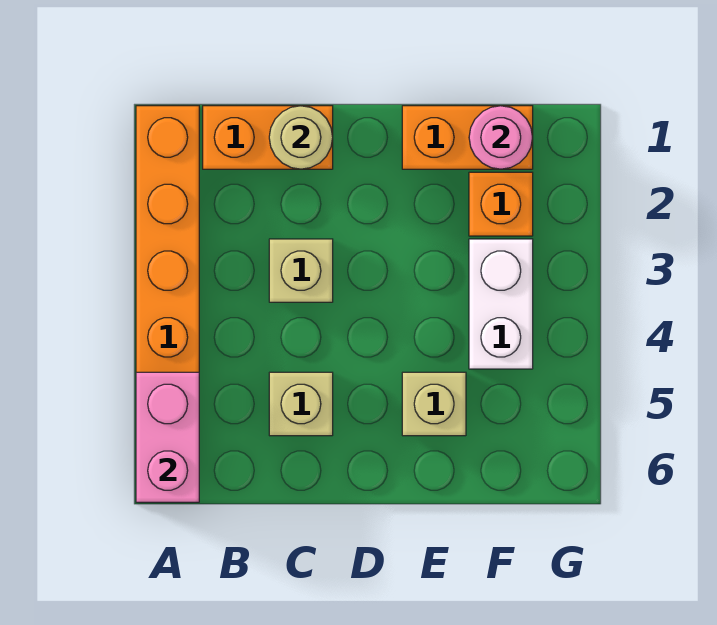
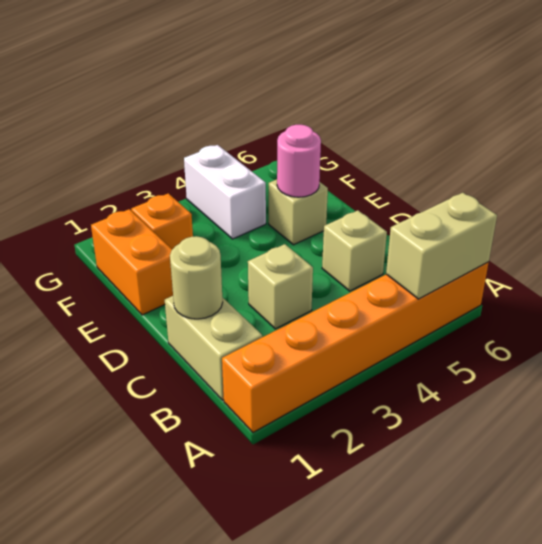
pink 1x2 brick [136,372,199,502] -> tan 1x2 brick [386,193,497,299]
orange 1x2 brick [203,106,333,169] -> tan 1x2 brick [165,296,262,400]
pink 1x1 round brick [469,106,533,169] -> pink 1x1 round brick moved to [277,125,321,197]
white 1x2 brick [469,239,533,369] -> white 1x2 brick turned to [184,145,266,239]

